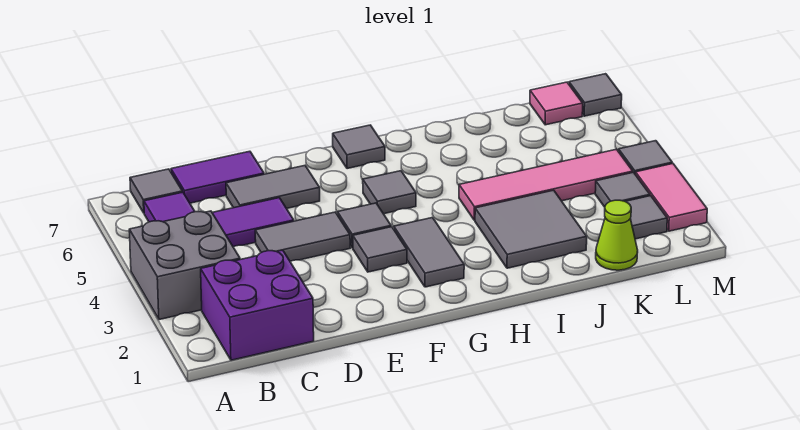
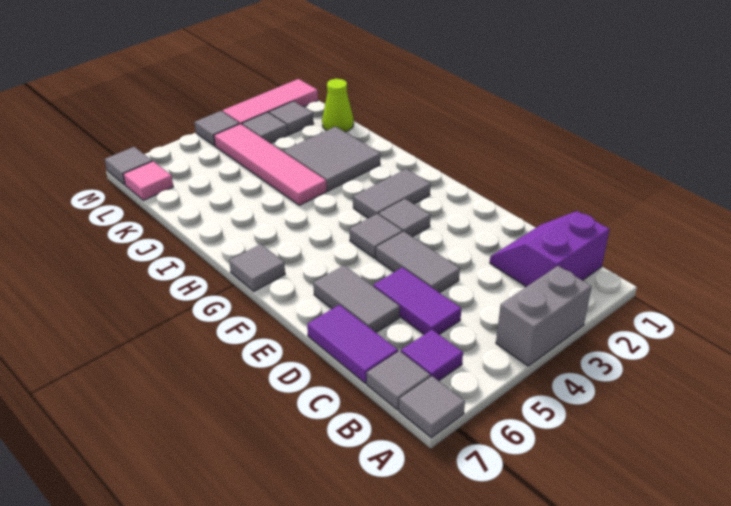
grey 2x2 brick [129,211,240,320] -> grey 1x2 brick [496,266,592,366]
purple 2x2 brick [201,250,314,360] -> purple 2x2 slope [490,211,610,287]
grey 1x1 tile [363,171,416,214] -> grey 1x1 tile moved to [399,376,465,438]
pink 1x2 tile [635,164,707,231] -> pink 1x3 tile [222,79,318,124]

